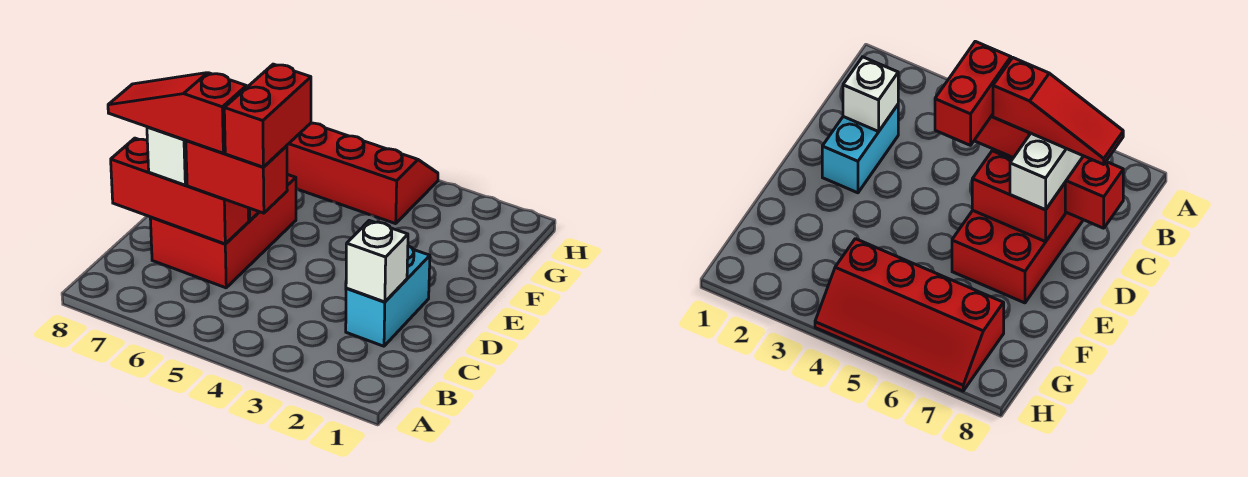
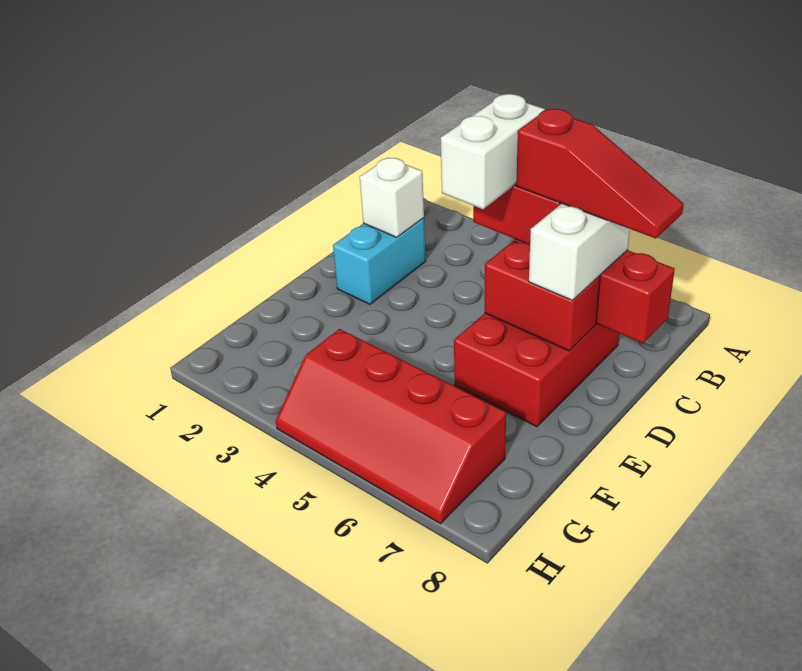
red 1x2 brick [224,64,311,167] -> white 1x2 brick [441,94,545,209]

